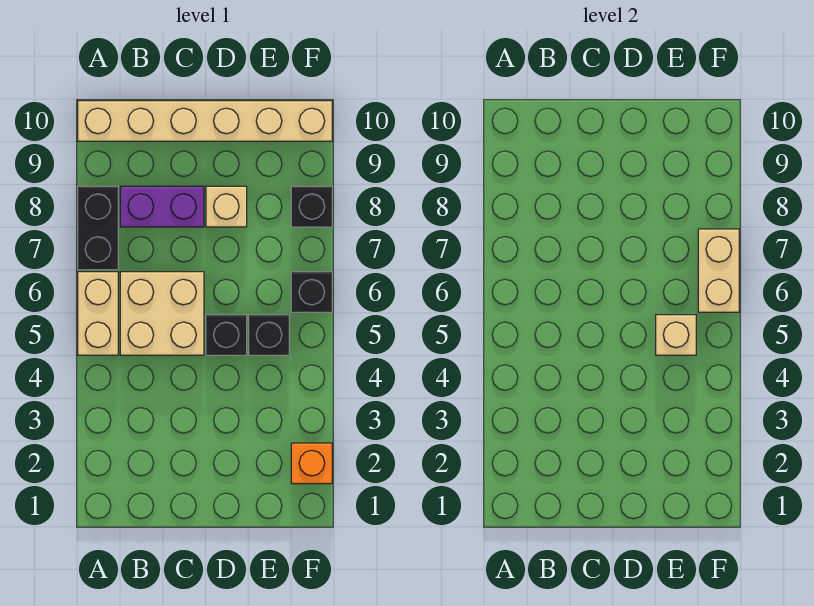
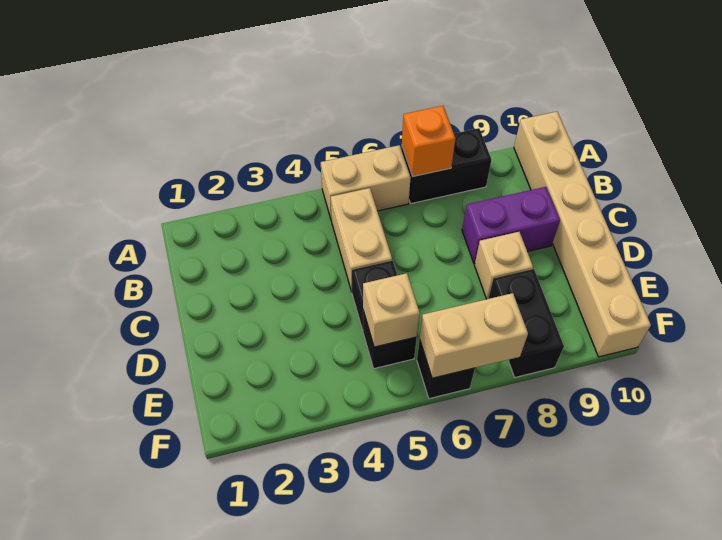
tan 2x2 brick [120,272,204,355] -> tan 1x2 brick [331,188,392,292]
purple 1x2 brick [120,186,204,227] -> purple 1x2 brick turned to [462,187,560,264]
orange 1x1 brick [291,443,332,484] -> orange 1x1 brick moved to [402,106,456,176]
black 1x1 brick [291,186,332,227] -> black 1x2 brick [488,269,564,377]

